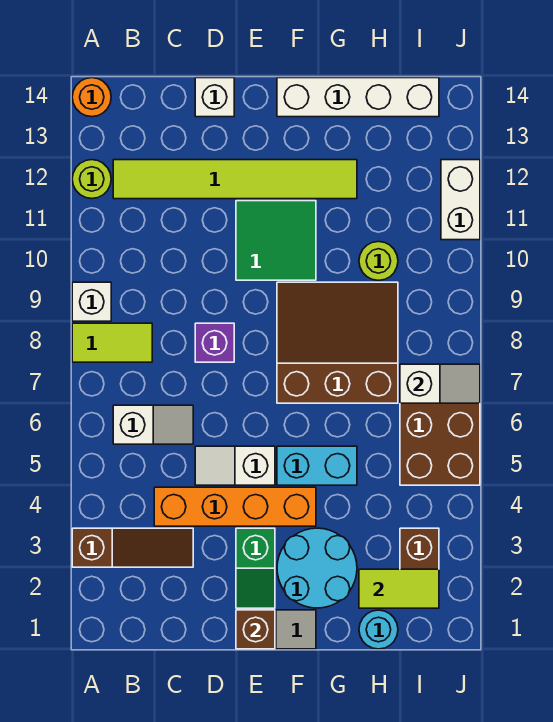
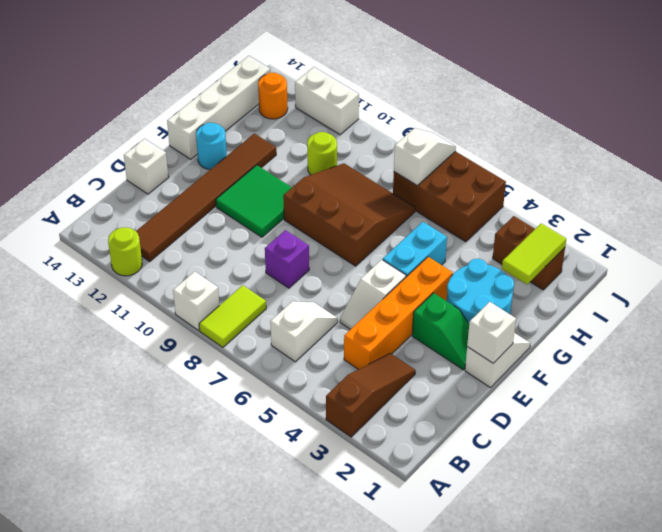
orange 1x1 round brick [72,78,111,117] -> orange 1x1 round brick moved to [258,73,288,119]
lime 1x6 tile [113,160,357,199] -> brown 1x6 tile [136,133,276,261]
brown 1x1 brick [236,610,275,649] -> white 1x1 brick [467,302,516,363]
brown 3x3 slope [277,282,398,403] -> brown 3x3 slope turned to [283,163,415,266]
cyan 1x1 round brick [359,610,398,649] -> cyan 1x1 round brick moved to [196,123,227,169]

